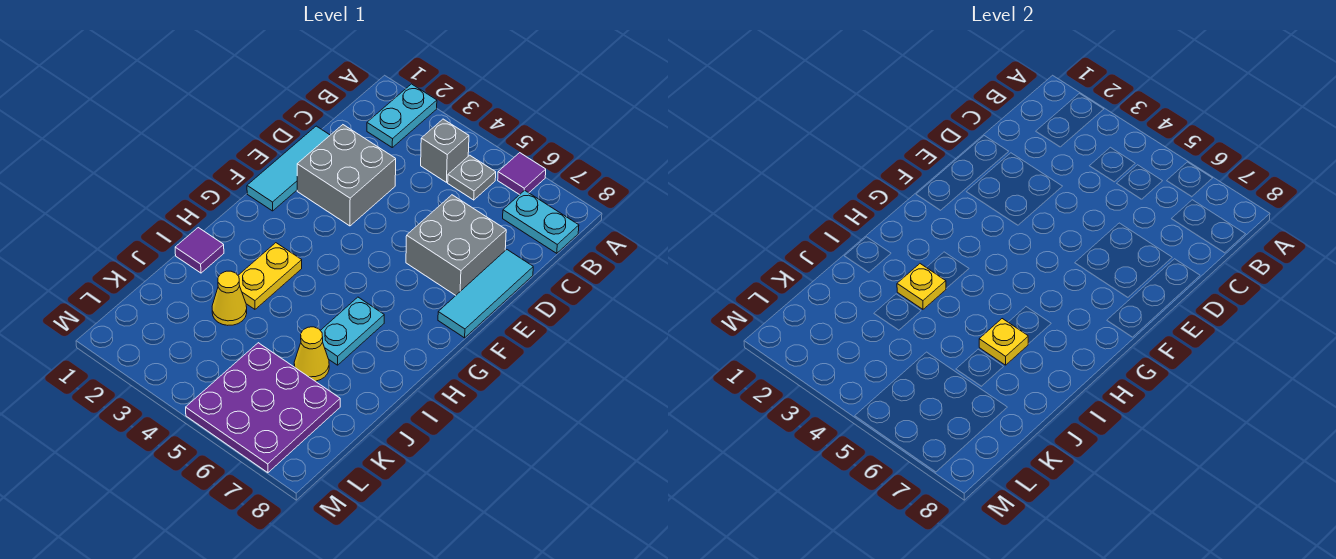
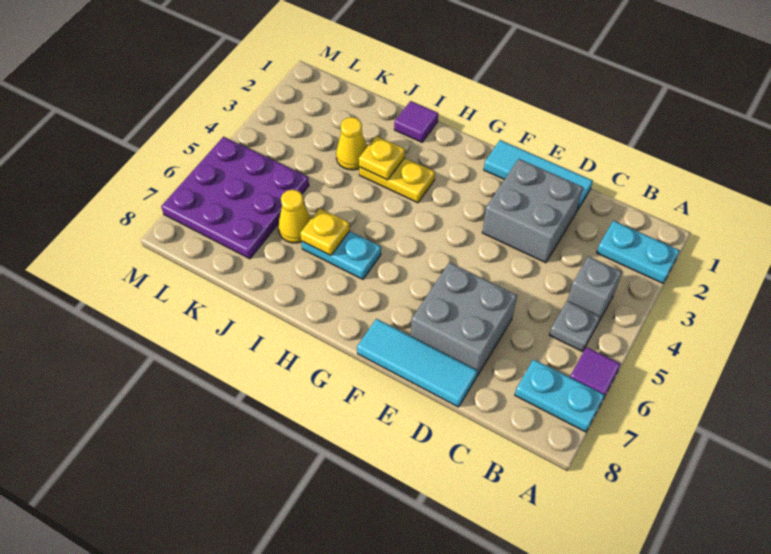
cyan 1x2 plate [503,190,579,253] -> cyan 1x2 plate turned to [515,359,605,432]

